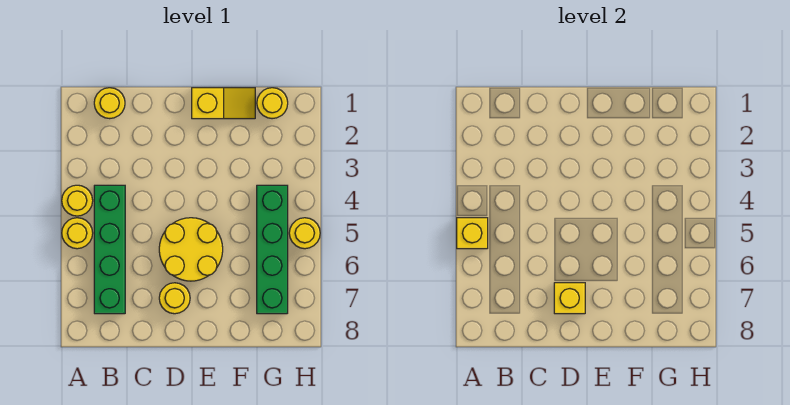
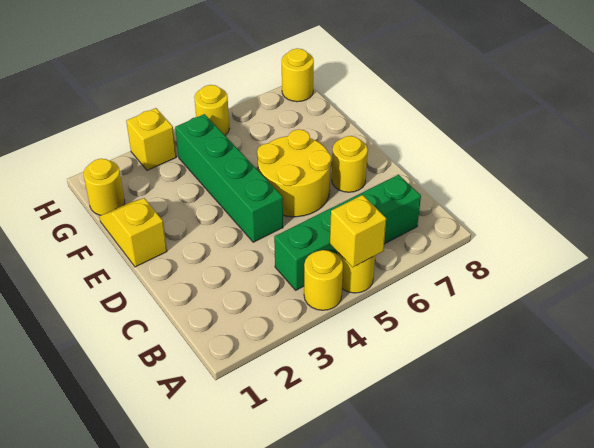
yellow 1x1 round brick [94,88,125,119] -> yellow 1x1 round brick moved to [282,49,314,102]
yellow 1x1 brick [554,283,585,314] -> yellow 1x1 brick moved to [126,108,176,170]
green 1x4 brick [257,185,288,314] -> green 1x4 brick turned to [175,114,283,242]

